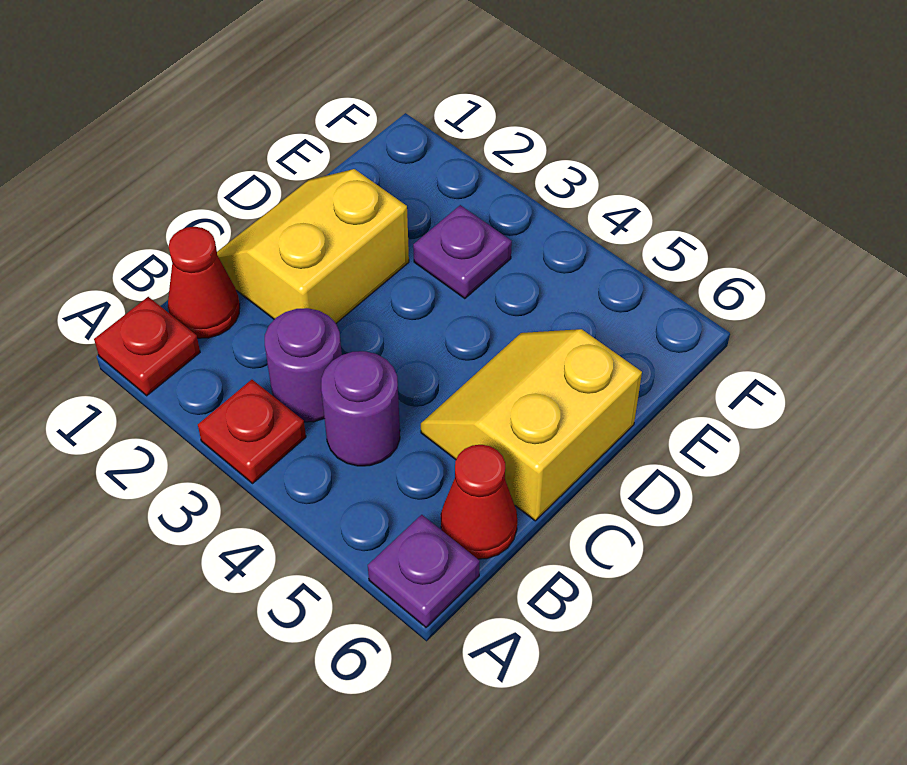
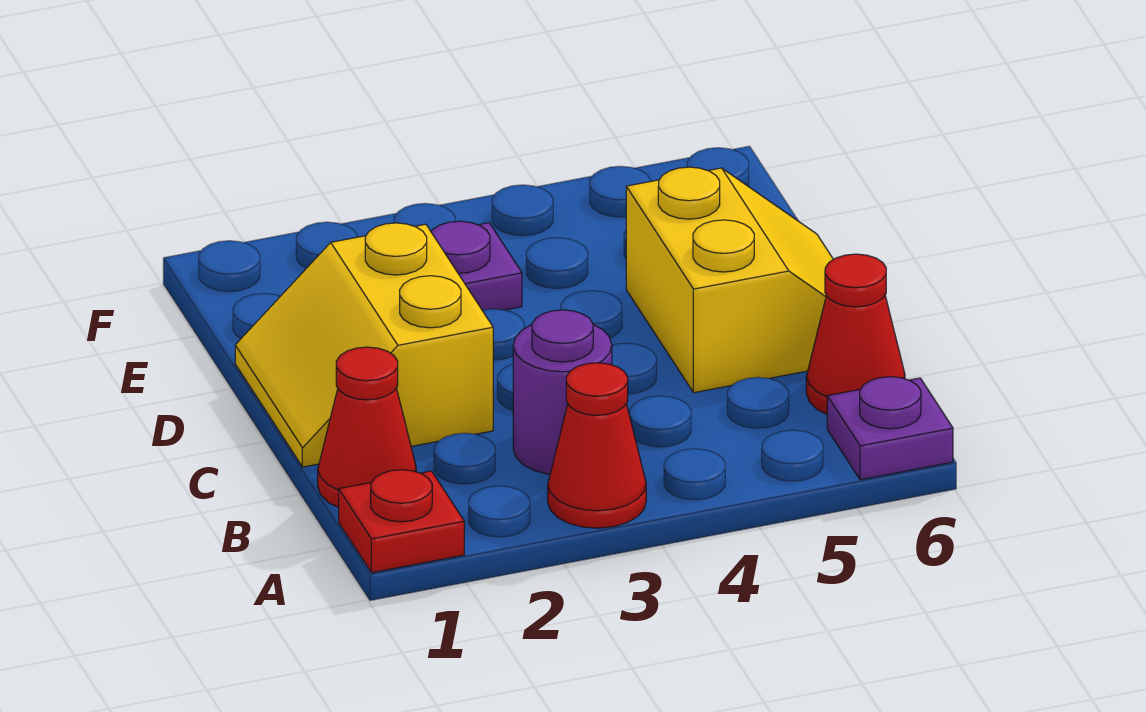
red 1x1 plate [198,380,306,483] -> red 1x1 cone [548,363,646,528]
purple 1x1 round brick [321,351,400,466] -> none
yellow 2x2 slope [421,329,642,521] -> yellow 2x2 slope turned to [626,167,833,393]

